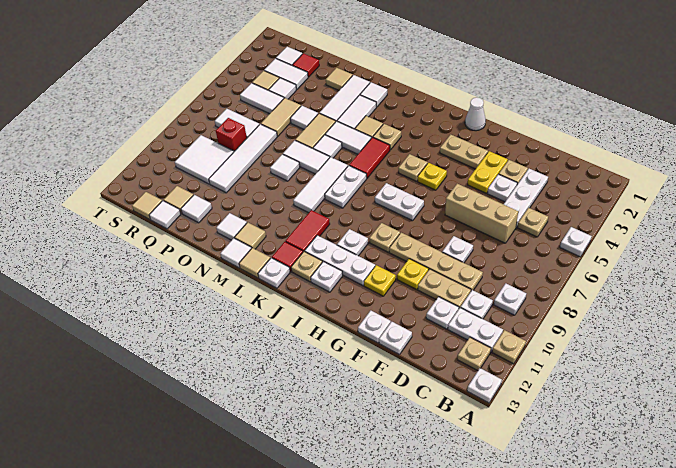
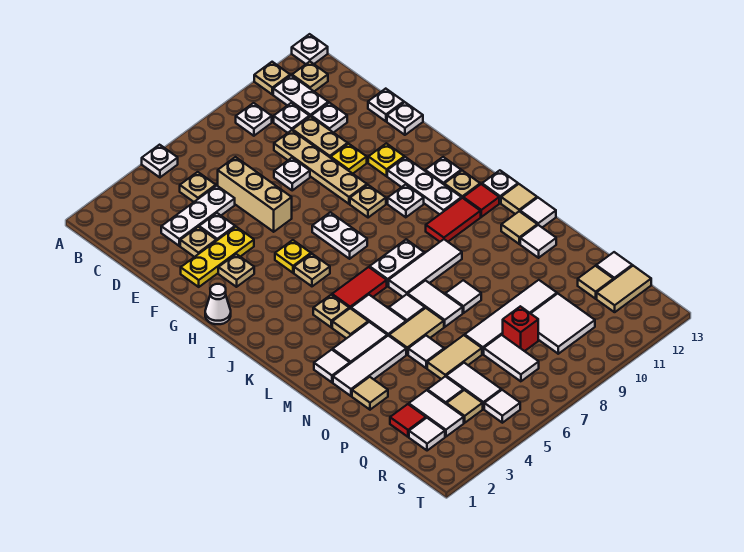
yellow 1x2 plate [468,151,508,193] -> yellow 1x3 plate [181,227,254,287]
tan 1x2 plate [440,134,488,169] -> tan 1x1 plate [218,254,254,287]
white 1x1 tile [181,195,212,223] -> white 1x1 tile moved to [484,390,520,423]
tan 1x1 tile [132,192,162,219] -> tan 1x2 tile [597,266,651,312]

